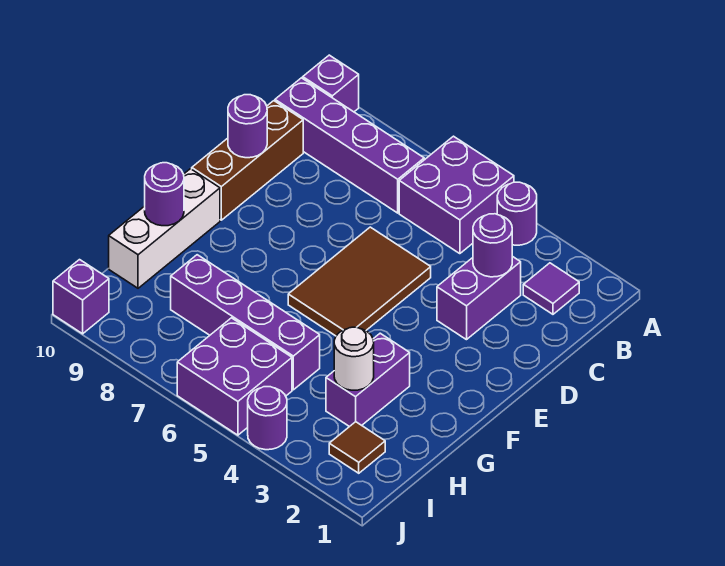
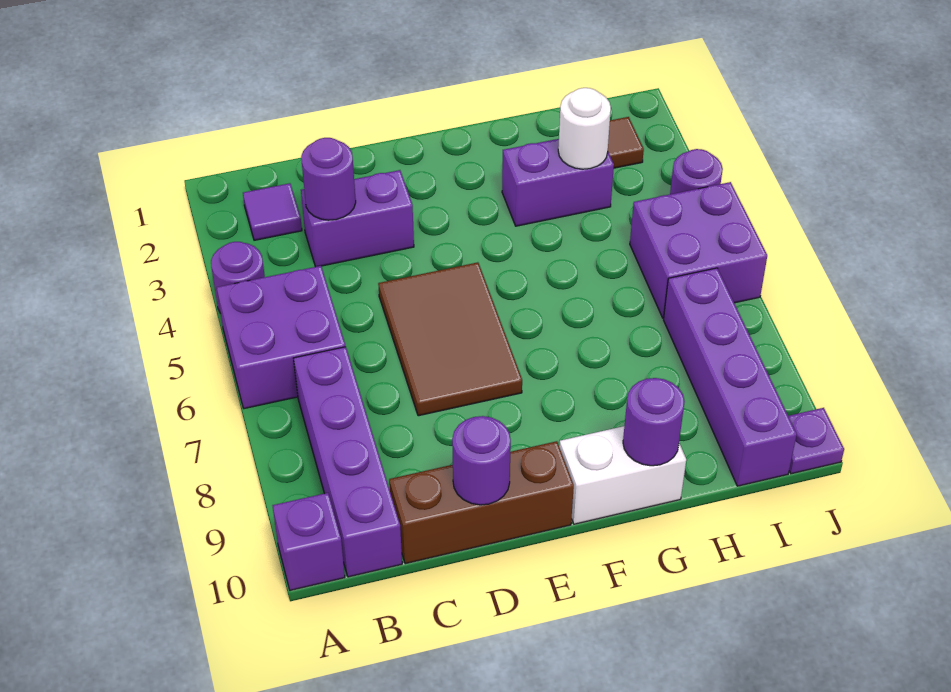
brown 2x3 tile [288,227,431,336] -> brown 2x3 tile turned to [378,262,522,416]
white 1x3 brick [109,169,220,288] -> white 1x2 brick [559,426,686,524]
purple 1x4 brick [171,255,320,390] -> purple 1x4 brick moved to [664,268,797,486]
purple 1x1 brick [53,260,109,334] -> purple 1x1 plate [789,408,844,474]

